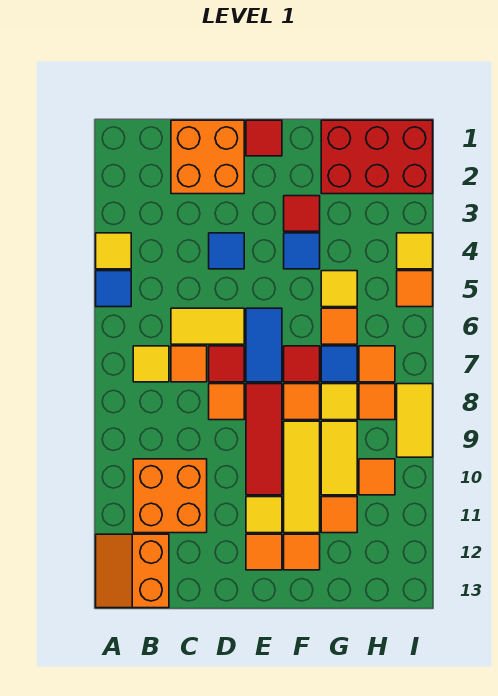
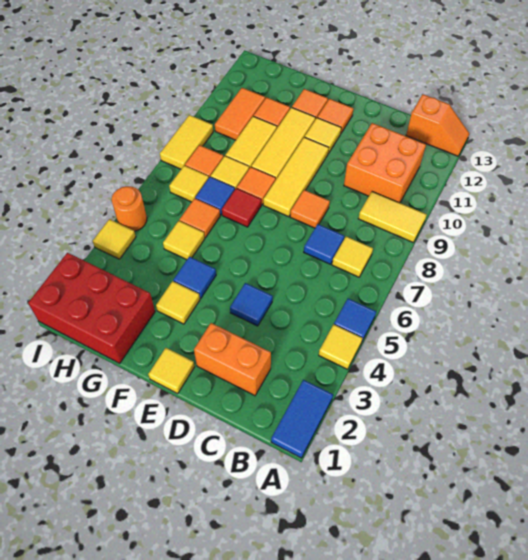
orange 2x2 slope [96,534,169,608] -> orange 1x2 slope [406,94,469,156]
orange 2x2 brick [171,120,244,194] -> orange 1x2 brick [194,323,271,396]
yellow 1x2 tile [171,308,244,344] -> yellow 1x2 tile moved to [358,192,427,242]
orange 1x1 tile [171,346,207,382] -> blue 1x1 tile [304,224,344,264]
red 1x1 tile [209,346,244,382] -> none
red 1x1 tile [246,120,282,156] -> yellow 1x1 tile [148,348,195,393]
blue 1x2 tile [246,308,282,382] -> blue 1x2 tile moved to [271,380,333,458]
red 1x3 tile [246,384,282,495] -> yellow 1x3 tile [263,137,329,217]
red 1x1 tile [284,196,320,231] -> yellow 1x1 tile [156,281,200,324]
orange 1x1 tile [359,346,395,382] -> yellow 1x1 tile [169,166,209,202]
orange 1x1 tile [359,459,395,495] -> orange 1x2 tile [215,88,265,140]
orange 1x1 tile [397,271,433,307] -> orange 1x1 round brick [112,186,147,231]

